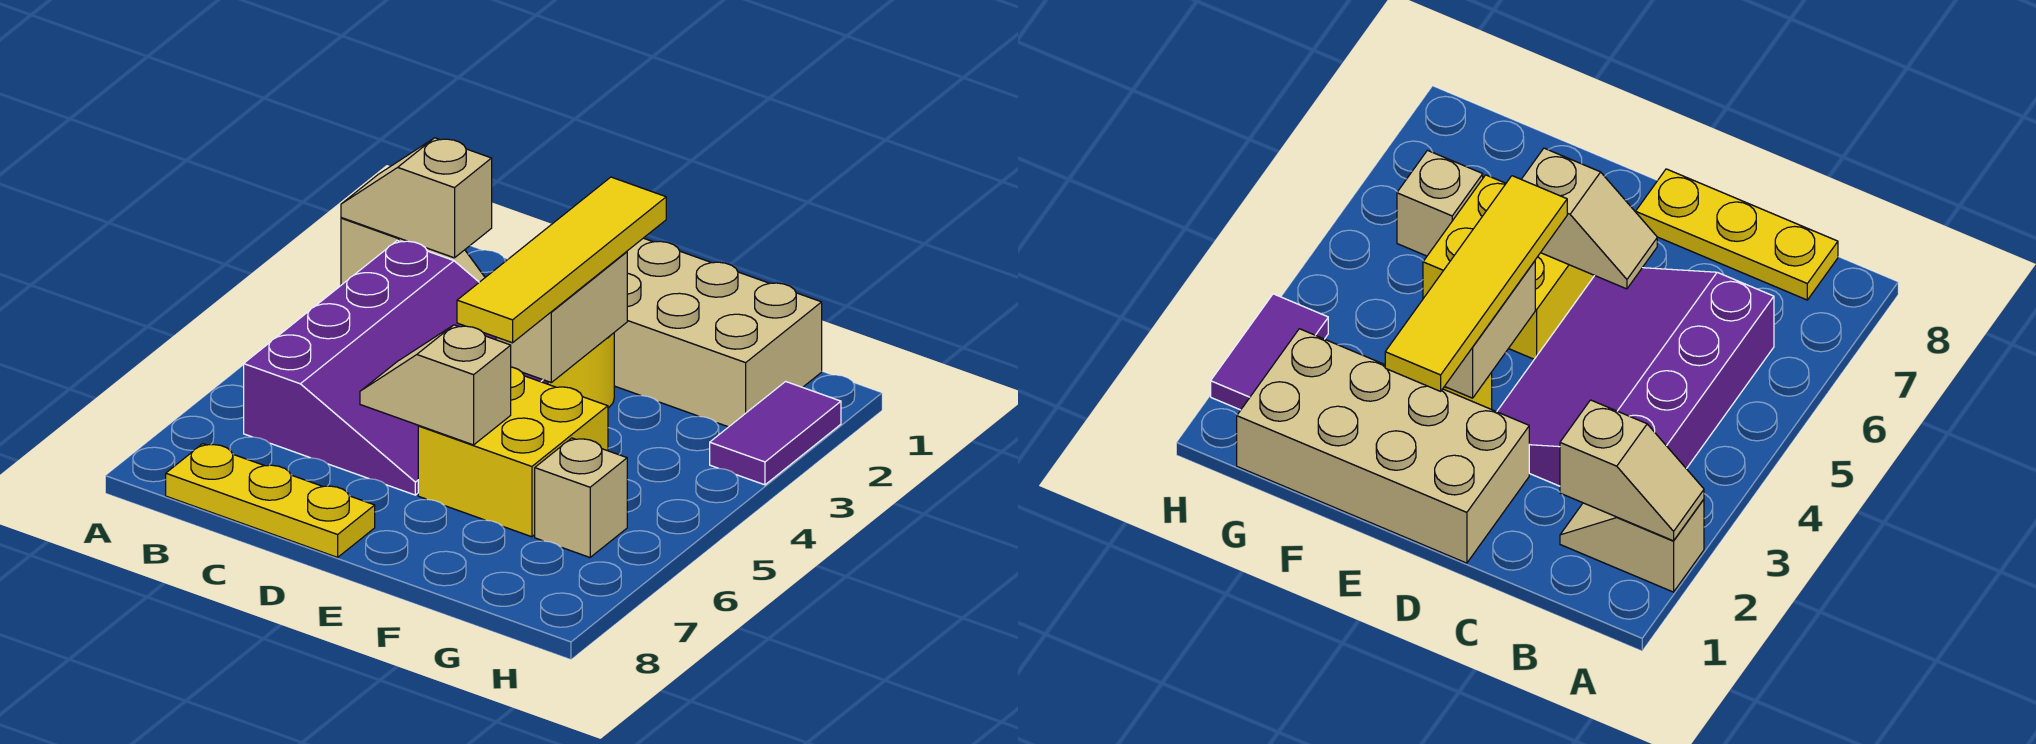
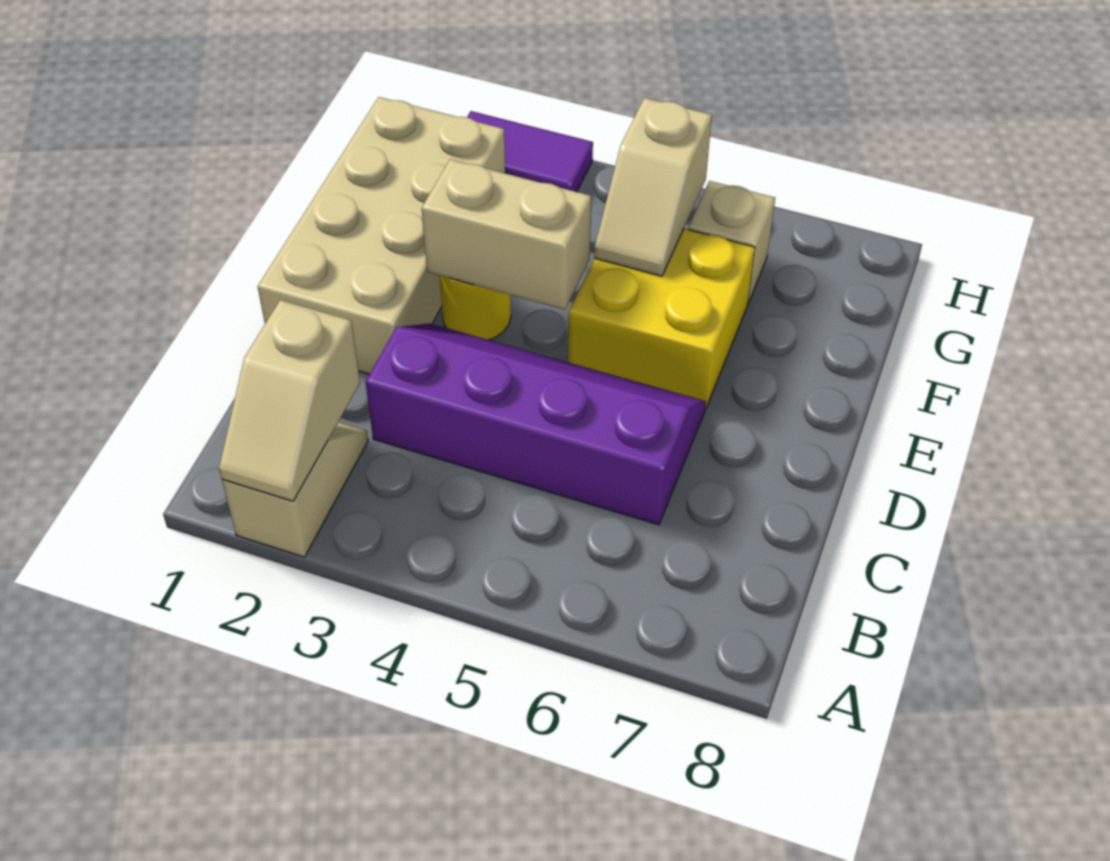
purple 3x4 slope [244,240,548,495] -> purple 2x4 slope [365,323,706,525]
yellow 1x3 plate [166,444,375,557] -> none
tan 1x2 slope [360,325,511,445] -> tan 1x2 slope moved to [594,98,712,276]
yellow 1x4 tile [457,177,666,343] -> none

